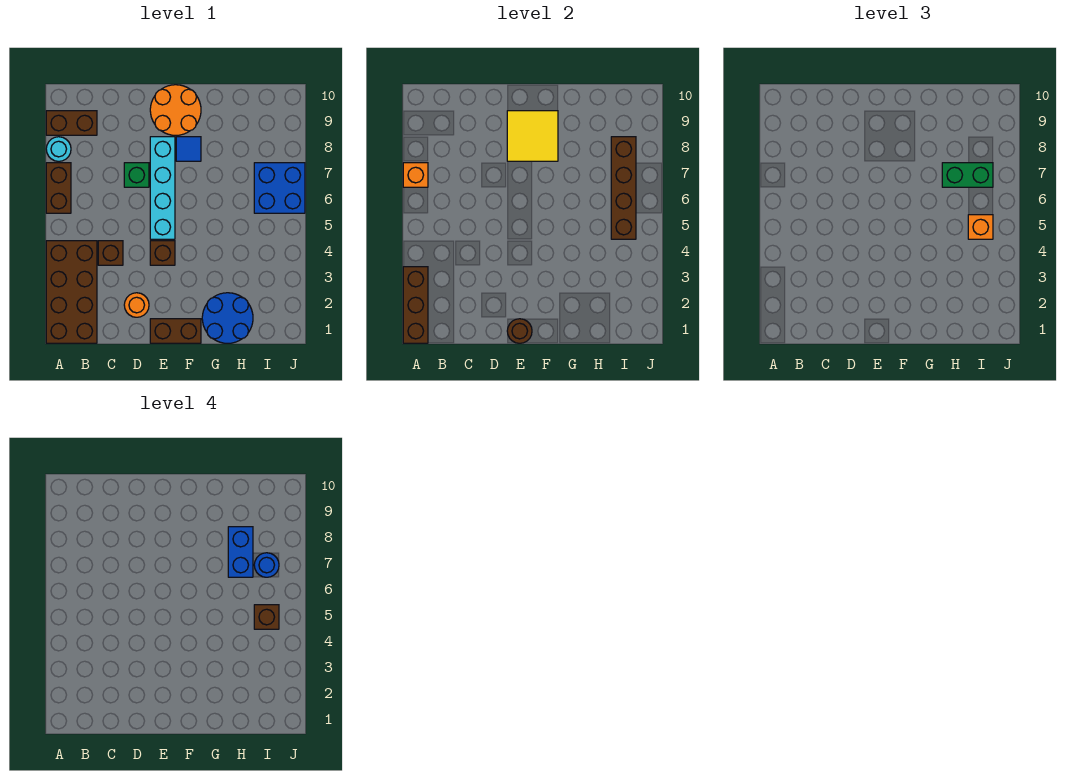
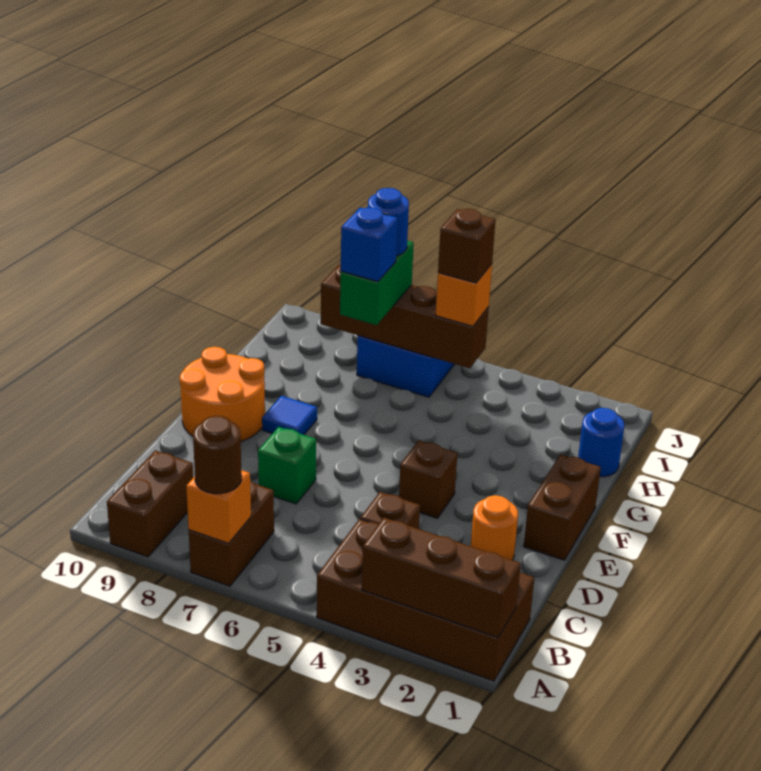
brown 1x2 brick [46,163,71,213] -> brown 1x2 brick turned to [189,481,274,586]
cyan 1x1 round brick [46,137,71,161] -> none
brown 1x1 round brick [507,319,532,343] -> brown 1x1 round brick moved to [193,416,242,494]
cyan 1x4 brick [150,137,175,239] -> none
yellow 2x2 tile [507,111,558,161] -> none
blue 2x2 round brick [202,293,253,343] -> blue 1x1 round brick [578,408,625,477]
blue 1x2 brick [228,527,253,577] -> blue 1x1 brick [341,207,398,282]

